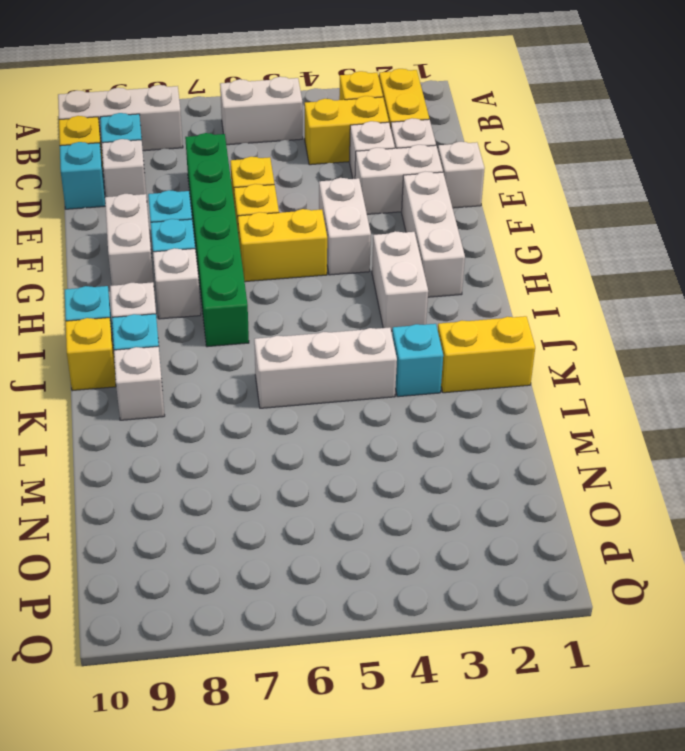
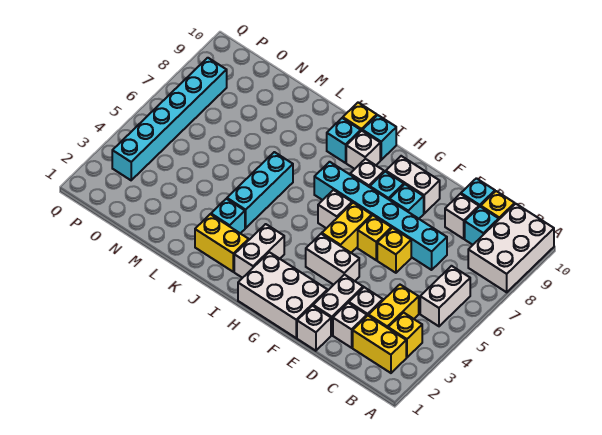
white 1x3 brick [58,85,183,151] -> white 2x3 brick [468,204,554,292]
green 1x6 brick [185,133,249,347] -> cyan 1x6 brick [314,162,447,270]
white 1x3 brick [402,172,465,297] -> white 2x3 brick [238,252,327,338]
white 1x2 brick [372,231,428,331] -> white 1x2 brick turned to [234,224,284,278]
yellow 1x2 brick [438,316,535,393] -> yellow 1x2 brick turned to [195,214,249,272]
white 1x3 brick [254,327,397,408] -> cyan 1x3 brick [227,152,293,228]
white 1x1 brick [114,346,165,420] -> white 1x1 brick moved to [318,190,352,228]
none -> cyan 1x6 brick [112,58,227,180]

